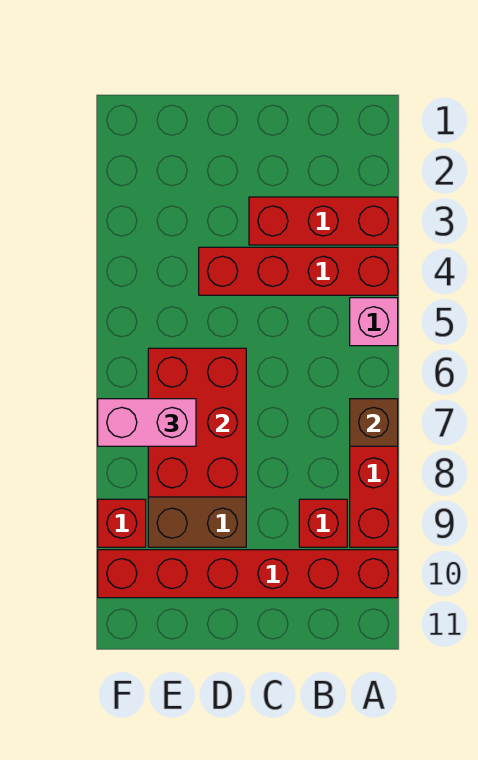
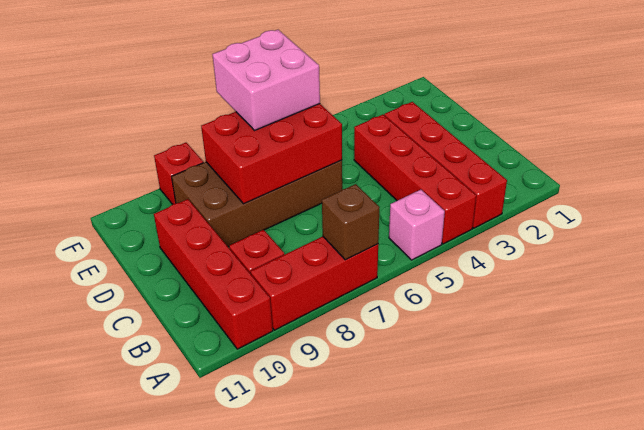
red 1x3 brick [249,197,398,245] -> red 1x4 brick [384,102,507,228]
red 1x6 brick [98,550,398,598] -> red 1x4 brick [154,199,273,349]
pink 1x2 brick [98,399,196,446] -> pink 2x2 brick [212,30,320,130]

